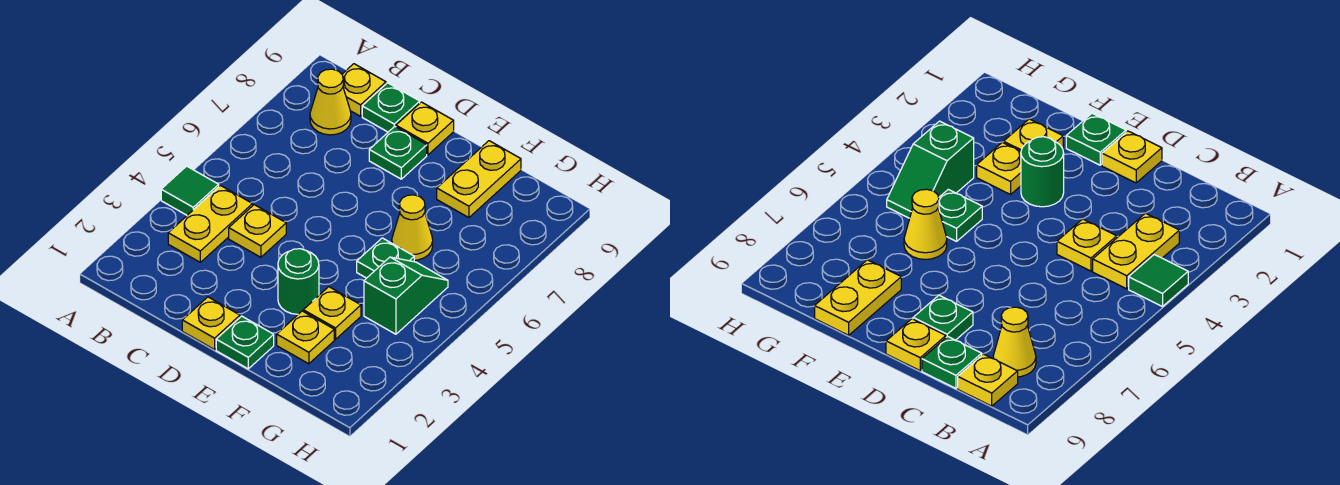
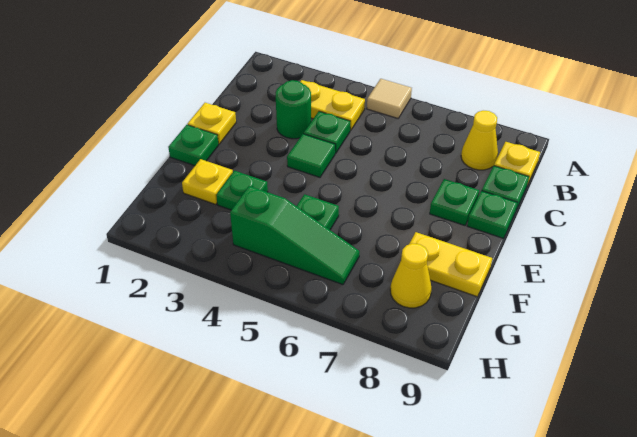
green 1x1 tile [161,166,219,215] -> green 1x1 tile moved to [287,134,335,177]
none -> tan 1x1 tile [367,79,412,118]
yellow 1x1 plate [229,205,286,257] -> green 1x1 plate [304,111,350,153]
yellow 1x1 plate [396,102,454,155] -> green 1x1 plate [467,191,517,238]
green 1x1 round brick [278,249,319,314] -> green 1x1 round brick moved to [276,80,311,139]
yellow 1x1 plate [303,287,361,339] -> green 1x1 plate [216,171,268,210]
yellow 1x1 cone [392,195,433,260] -> yellow 1x1 cone moved to [390,243,432,308]
green 1x2 slope [364,257,448,334] -> green 1x3 slope [230,186,359,285]

